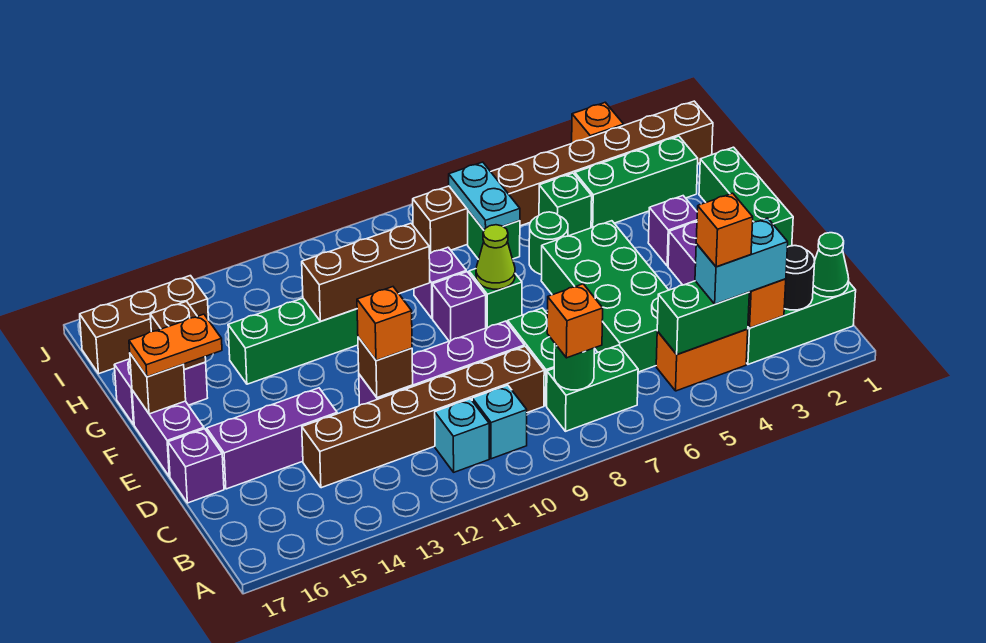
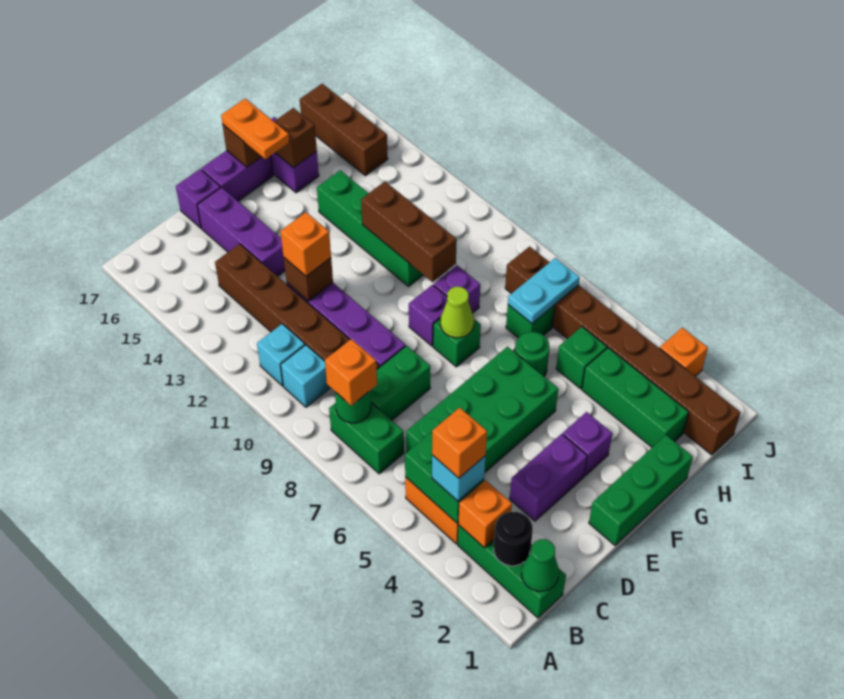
cyan 1x2 brick [695,218,788,304] -> cyan 1x1 brick [432,455,486,501]

